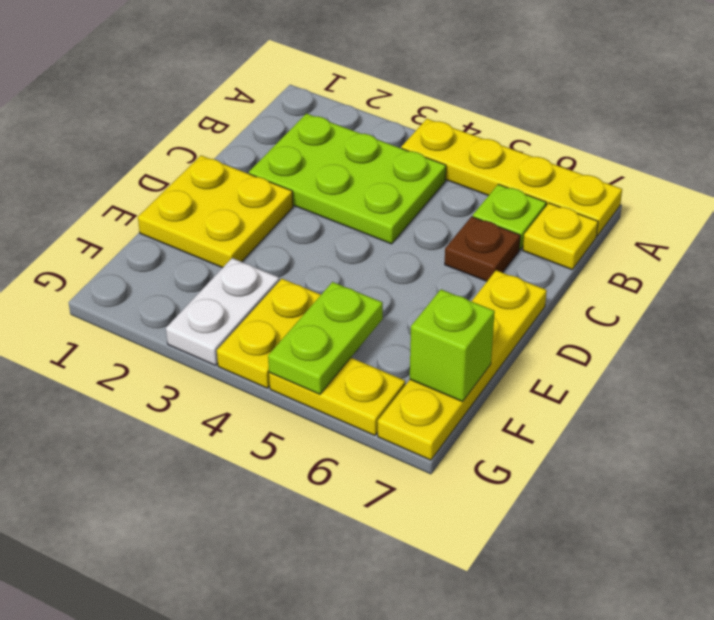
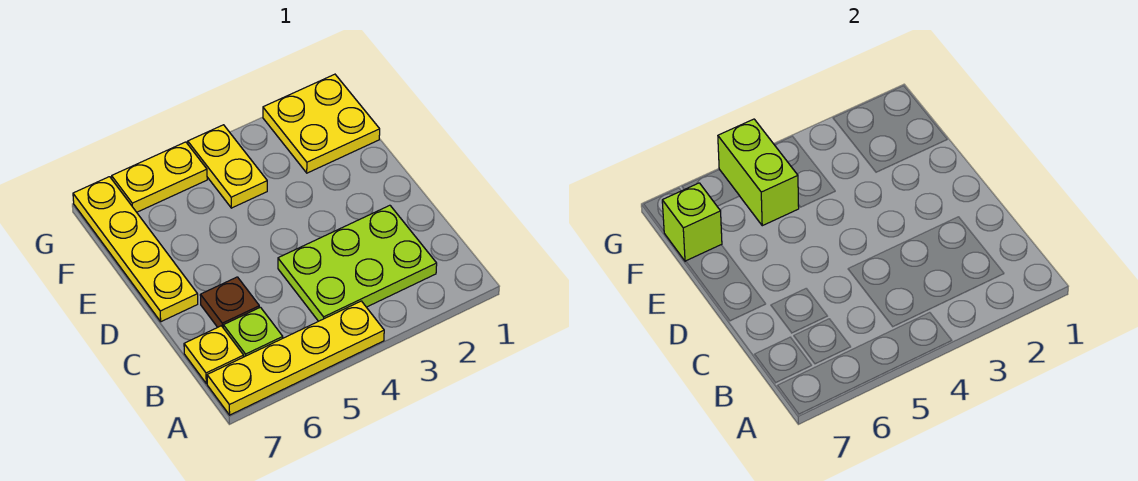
yellow 2x2 plate [138,155,293,268] -> yellow 2x2 plate moved to [263,74,380,173]
white 1x2 plate [166,258,280,365] -> none
lime 1x2 plate [268,282,383,394] -> lime 1x2 brick [718,119,799,226]

